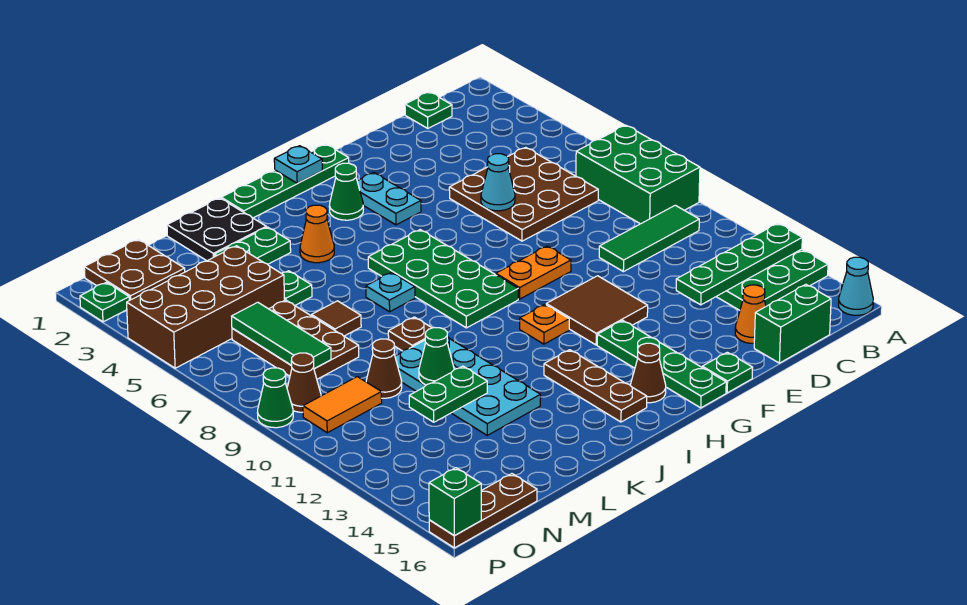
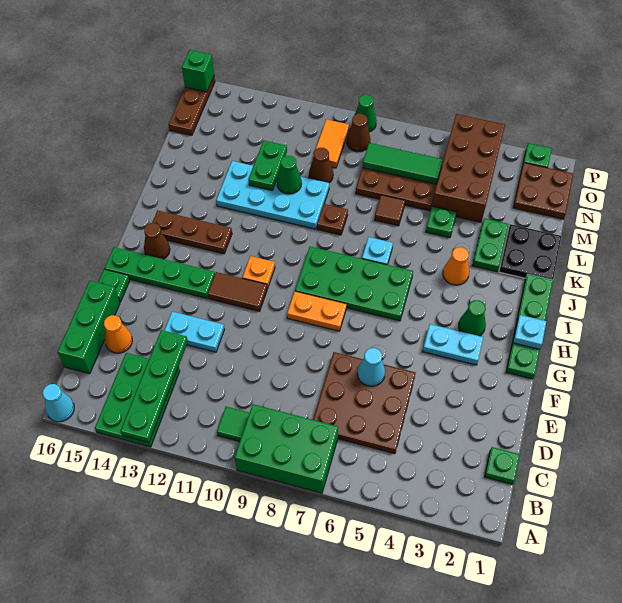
green 1x3 tile [599,205,699,272] -> green 1x1 tile [217,407,249,442]
green 1x2 brick [754,284,831,363] -> green 1x3 brick [58,281,120,374]
none -> cyan 1x2 plate [164,312,224,352]
orange 1x2 plate [496,246,571,299] -> orange 1x2 plate turned to [287,291,347,331]
brown 2x2 tile [546,276,648,345] -> brown 1x2 tile [208,272,267,311]

